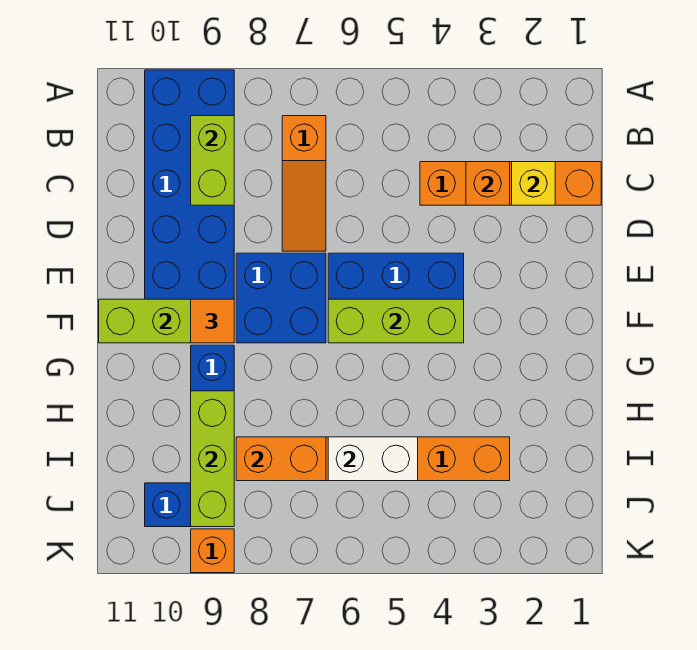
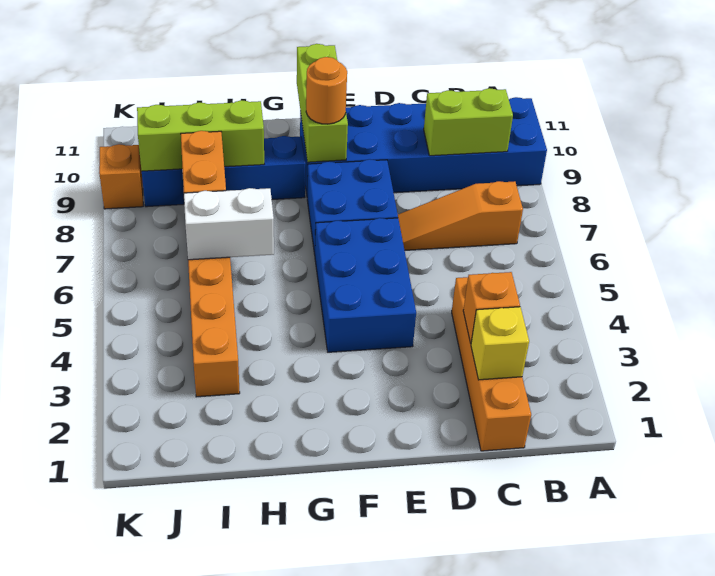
lime 1x3 brick [328,299,464,343] -> none
orange 1x1 tile [191,299,234,343] -> orange 1x1 round brick [306,57,347,124]
white 1x2 brick [328,437,418,481] -> white 1x2 brick turned to [184,188,274,260]

